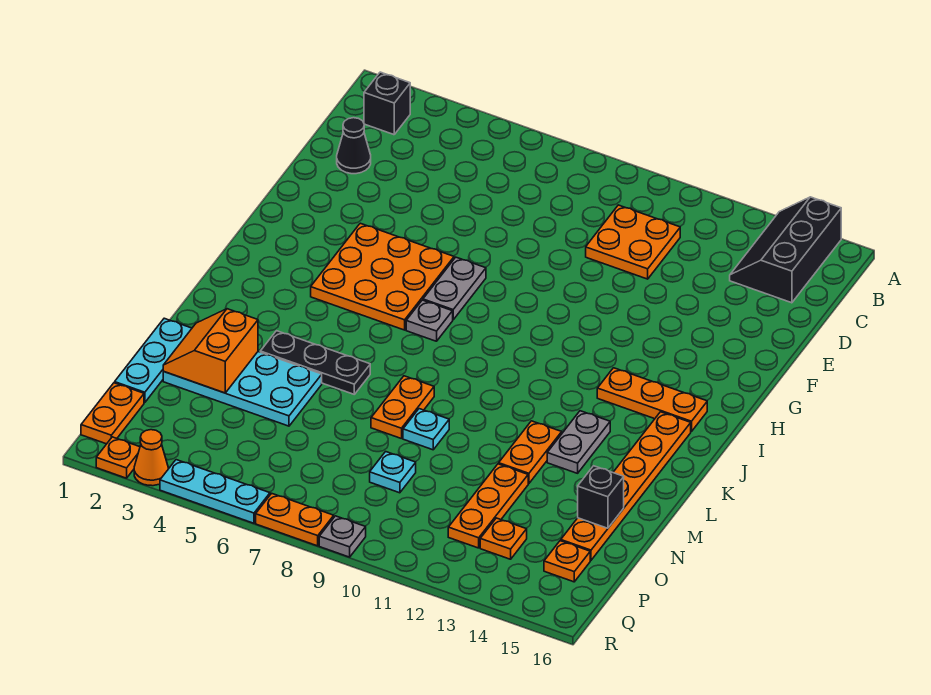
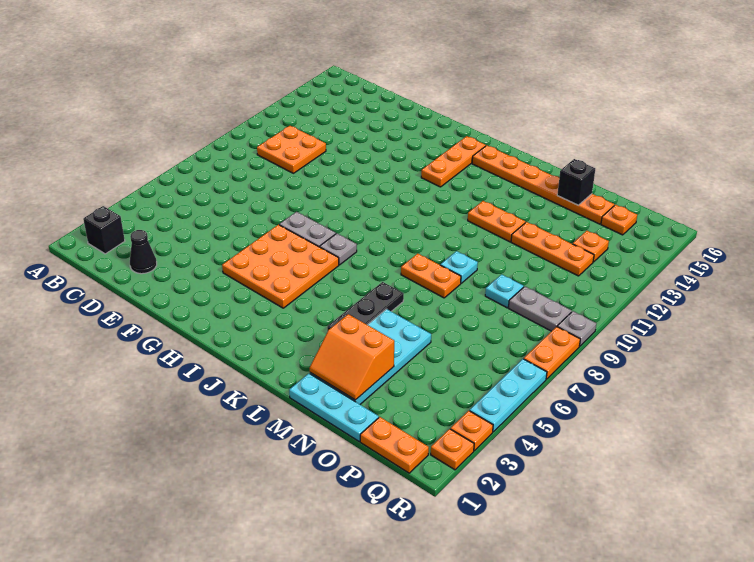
black 2x3 slope [730,197,841,303] -> none
grey 1x2 plate [547,411,610,473] -> grey 1x2 plate moved to [509,287,572,331]
orange 1x1 cone [134,430,168,486] -> orange 1x1 plate [451,411,493,451]

